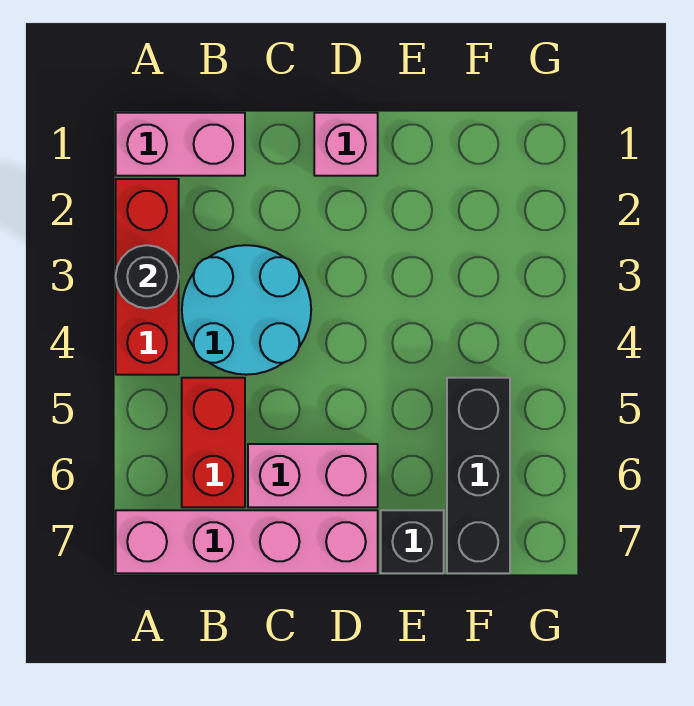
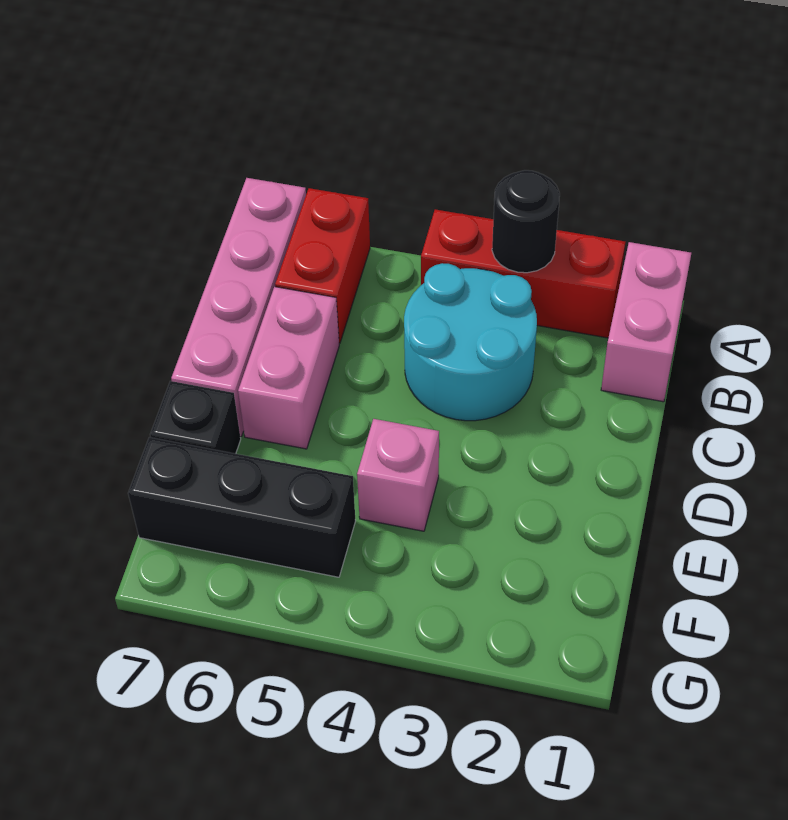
red 1x2 brick [182,378,245,507] -> red 1x2 brick turned to [275,188,370,343]
pink 1x1 brick [314,113,378,176] -> pink 1x1 brick moved to [357,419,439,531]

